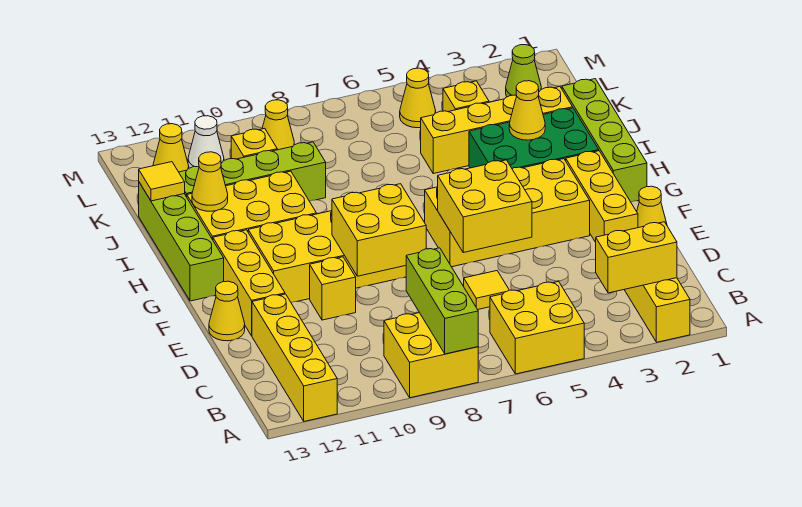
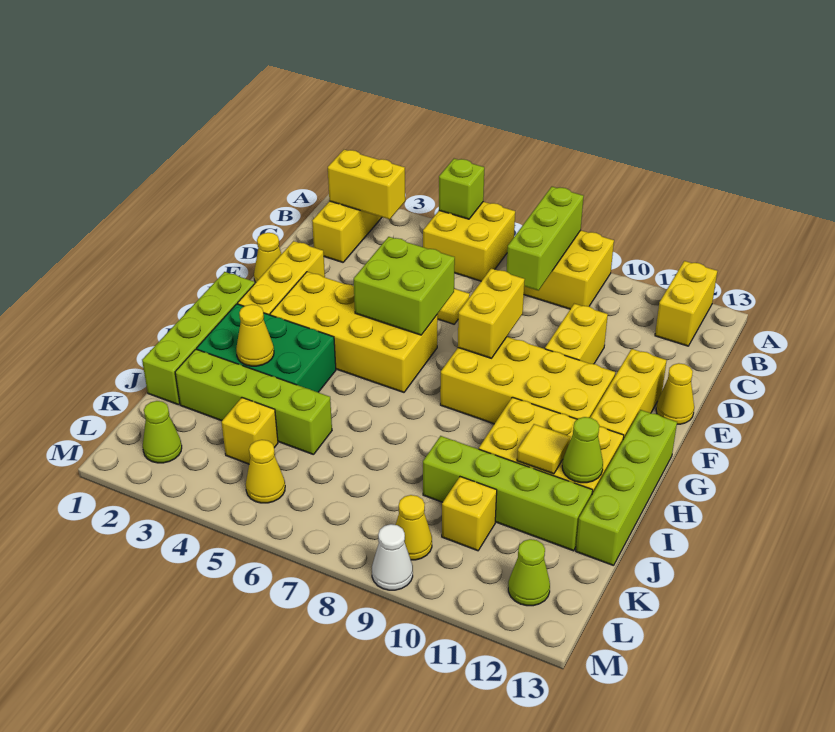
none -> lime 1x1 brick [439,159,484,219]
yellow 1x4 brick [252,294,337,421] -> yellow 1x2 brick [655,261,717,346]
yellow 2x2 brick [438,160,532,253] -> lime 2x2 brick [354,237,455,335]
yellow 2x2 brick [332,184,426,276] -> yellow 1x2 brick [458,268,525,358]
yellow 1x1 brick [310,257,356,320] -> yellow 1x2 brick [545,304,608,364]
yellow 1x1 cone [192,152,228,211] -> lime 1x1 cone [562,417,603,483]
yellow 1x4 brick [421,87,573,174] -> lime 1x4 brick [175,349,332,455]
yellow 1x1 tile [139,162,185,201] -> yellow 1x1 tile moved to [517,424,571,474]
white 1x1 cone [188,116,224,168] -> white 1x1 cone moved to [372,524,413,590]
yellow 1x1 cone [153,124,189,172] -> lime 1x1 cone [508,539,550,606]

